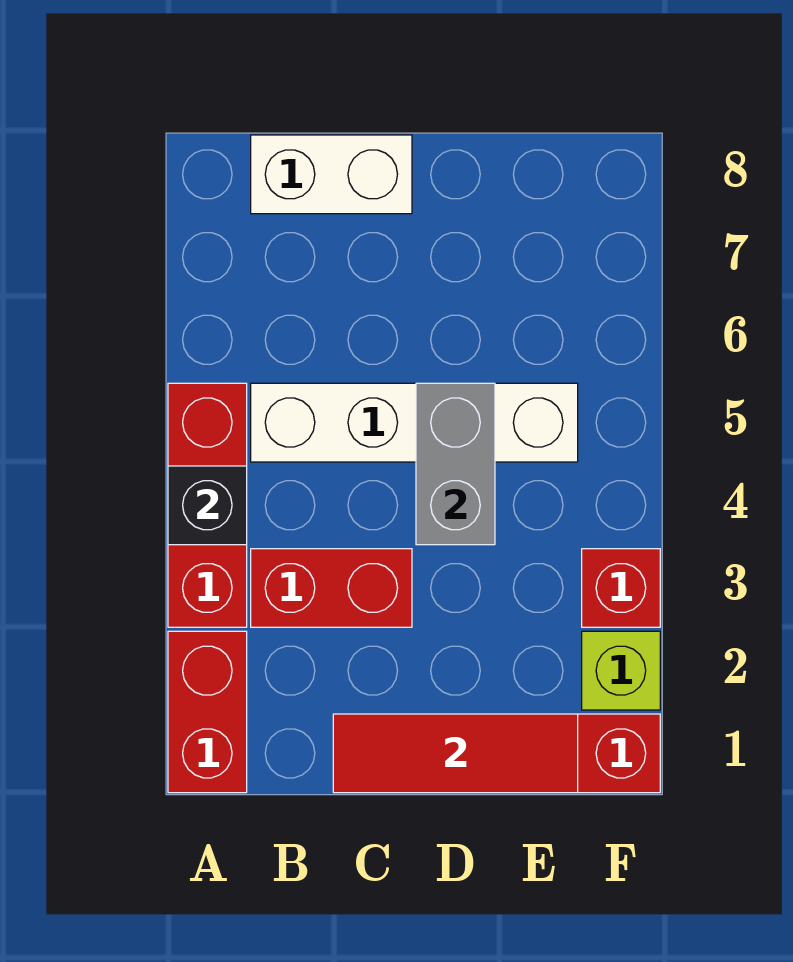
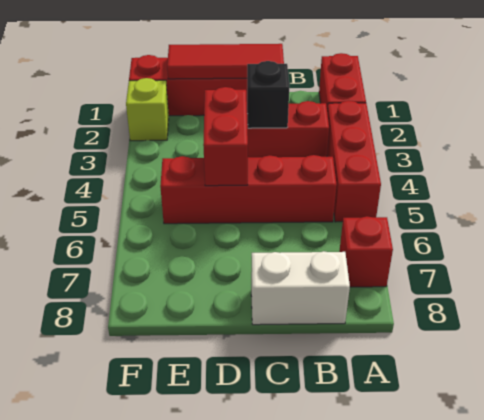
black 1x1 brick [168,466,247,545] -> black 1x1 brick moved to [247,61,289,128]
white 1x4 brick [251,383,578,462] -> red 1x4 brick [160,155,337,224]
grey 1x2 brick [416,383,495,545] -> red 1x2 brick [203,87,248,186]
red 1x1 brick [582,549,660,627] -> red 1x1 brick moved to [339,216,393,287]

